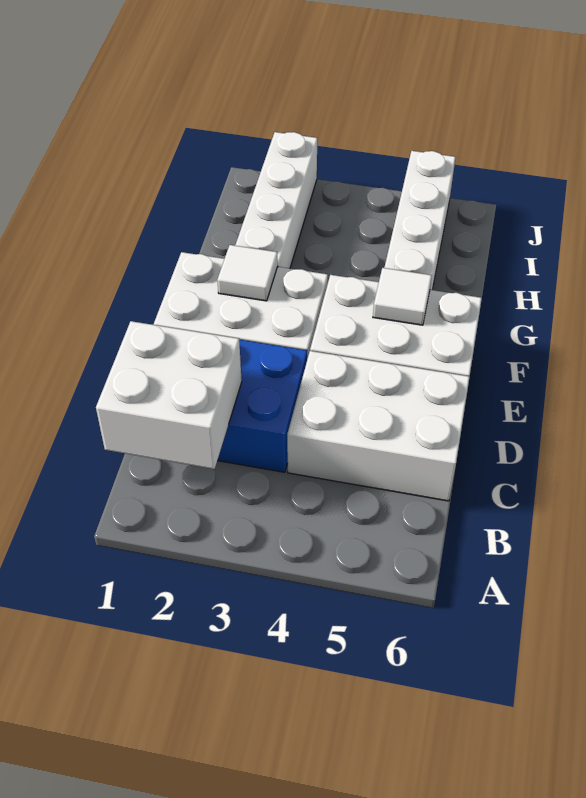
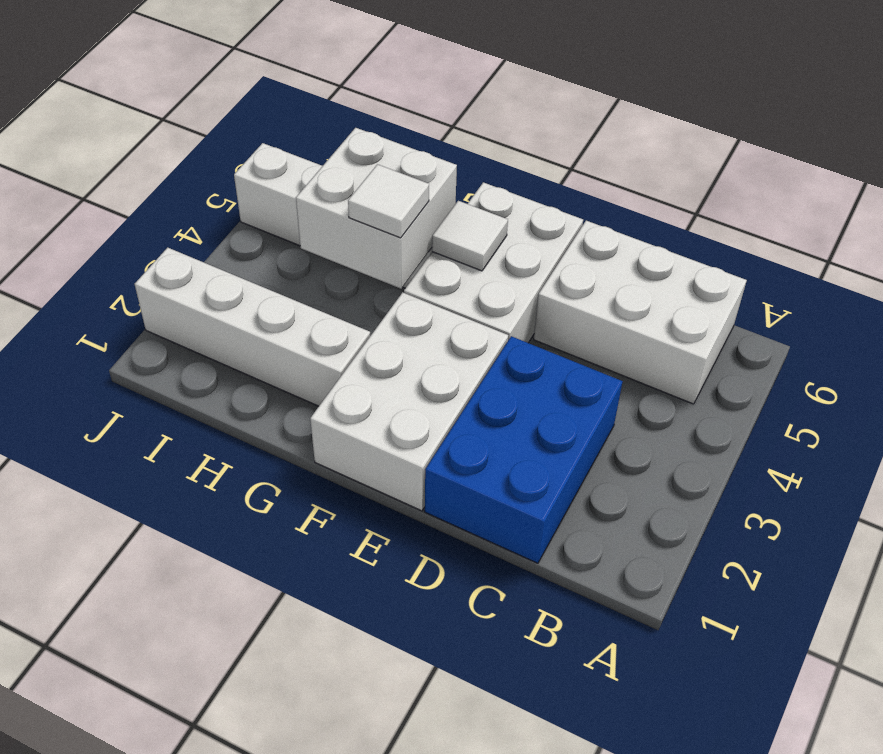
white 2x2 brick [96,321,242,469] -> white 2x2 brick moved to [296,128,457,289]
white 2x3 brick [287,351,470,501] -> white 2x3 brick turned to [534,221,747,404]
white 1x1 tile [217,245,278,301] -> white 1x1 tile moved to [348,164,429,238]

